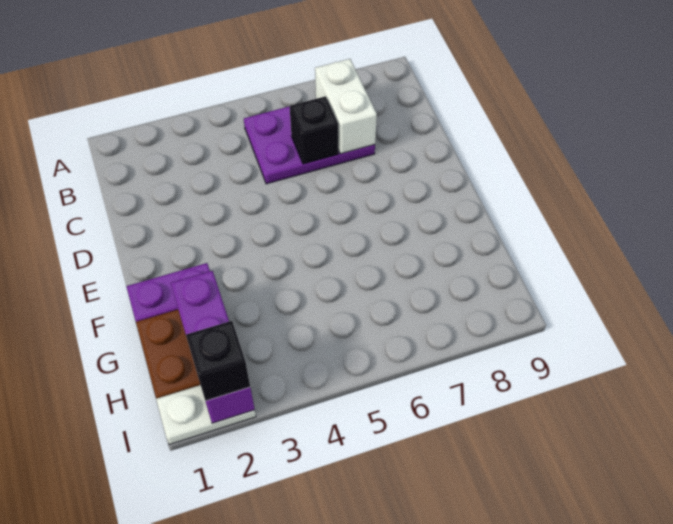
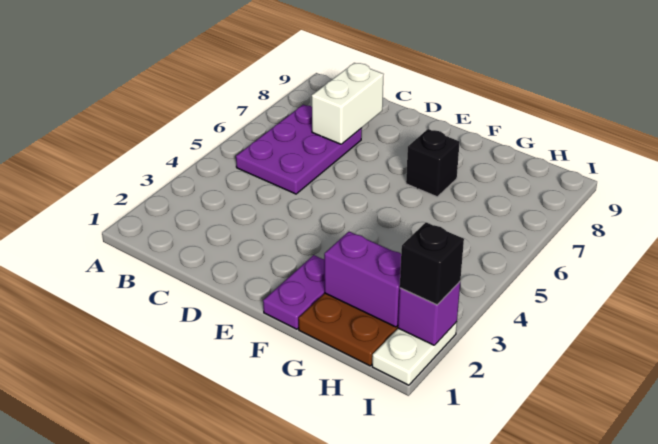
white 1x2 brick [315,59,377,154] -> white 1x2 brick turned to [312,63,384,144]
black 1x1 brick [290,96,338,164] -> black 1x1 brick moved to [406,129,460,197]

